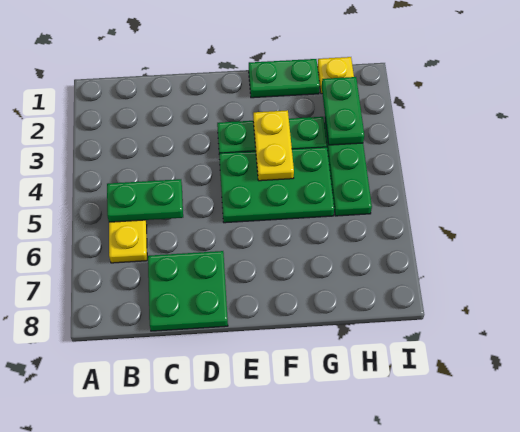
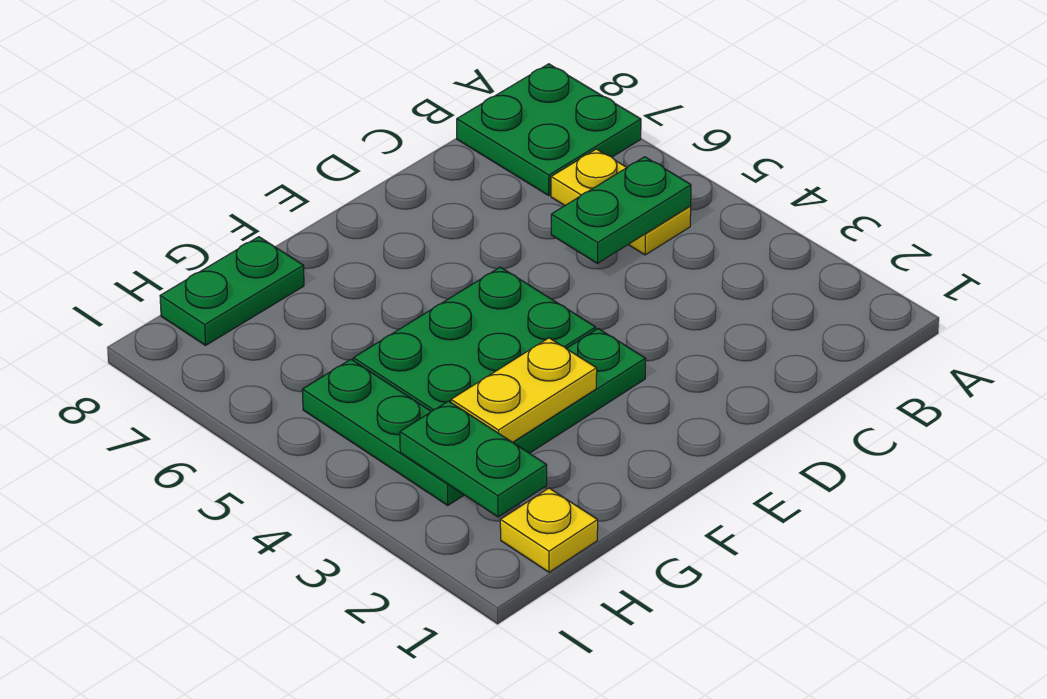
green 2x2 plate [148,251,228,331] -> green 2x2 plate moved to [457,64,641,195]
green 1x2 plate [249,59,320,98] -> green 1x2 plate moved to [160,237,304,345]
yellow 1x2 plate [253,110,294,181] -> yellow 1x2 plate turned to [451,338,597,442]

